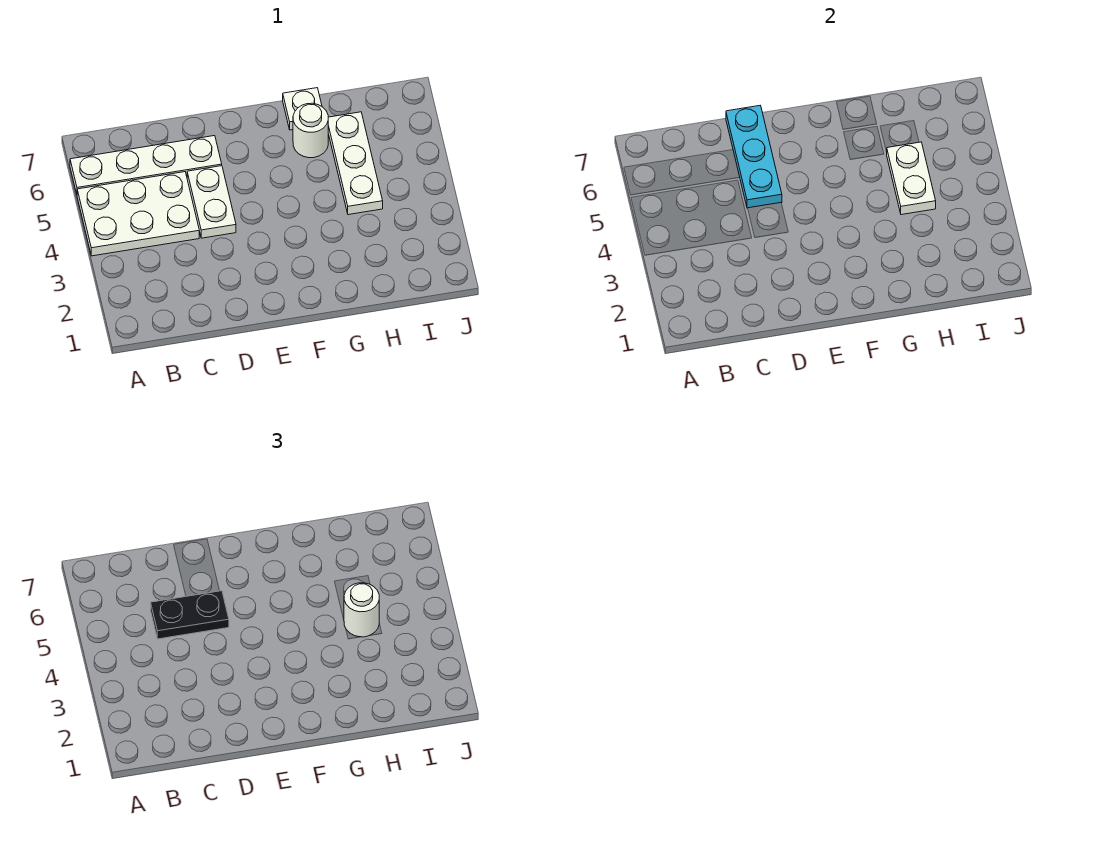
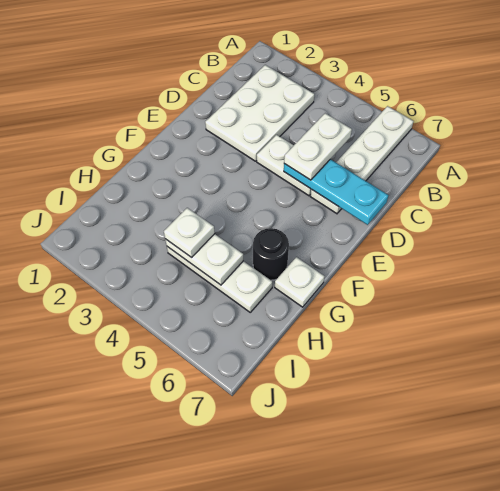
white 2x3 plate [77,172,199,256] -> white 2x3 plate moved to [205,65,314,161]
black 1x2 plate [151,591,229,639] -> white 1x2 plate [284,113,352,180]
white 1x1 round brick [293,103,328,158] -> black 1x1 round brick [253,228,289,280]
white 1x1 round brick [344,583,379,637] -> white 1x1 plate [164,208,215,257]

